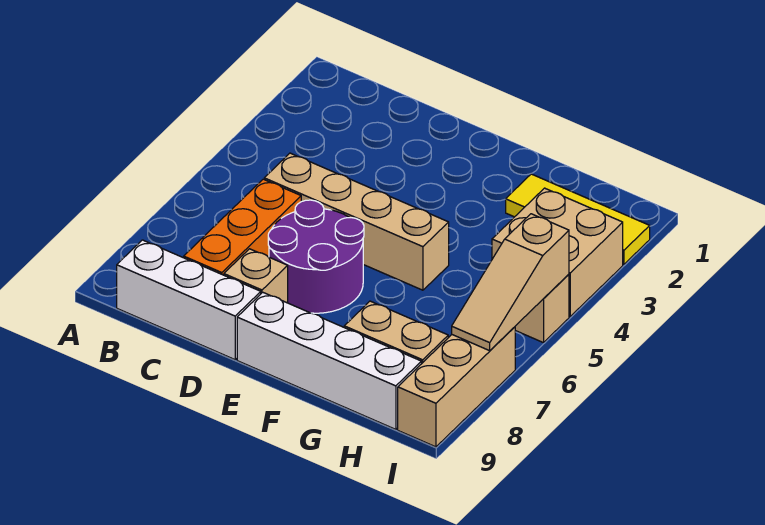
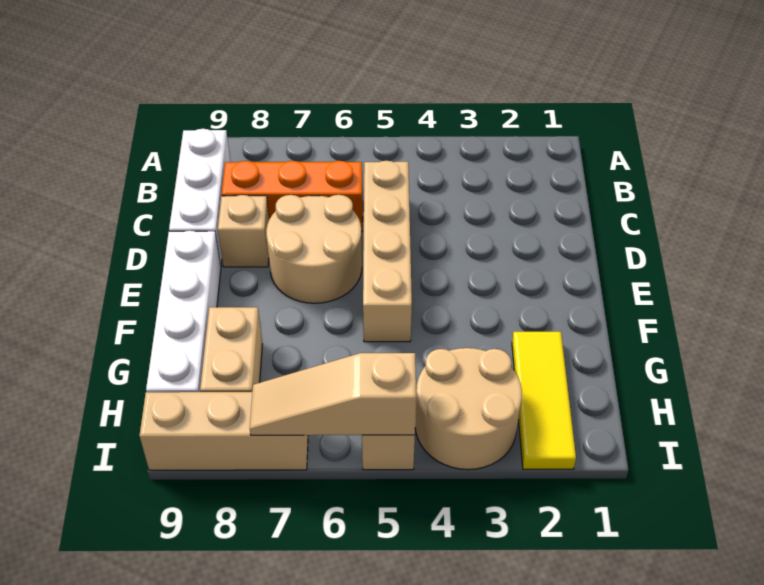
purple 2x2 round brick [268,200,364,313] -> tan 2x2 round brick [266,195,362,303]
tan 2x2 brick [492,188,623,316] -> tan 2x2 round brick [415,348,522,470]

